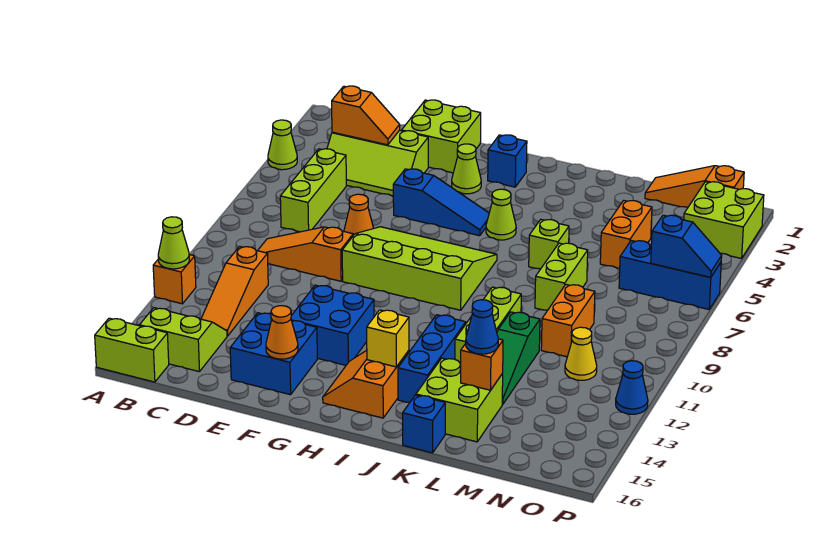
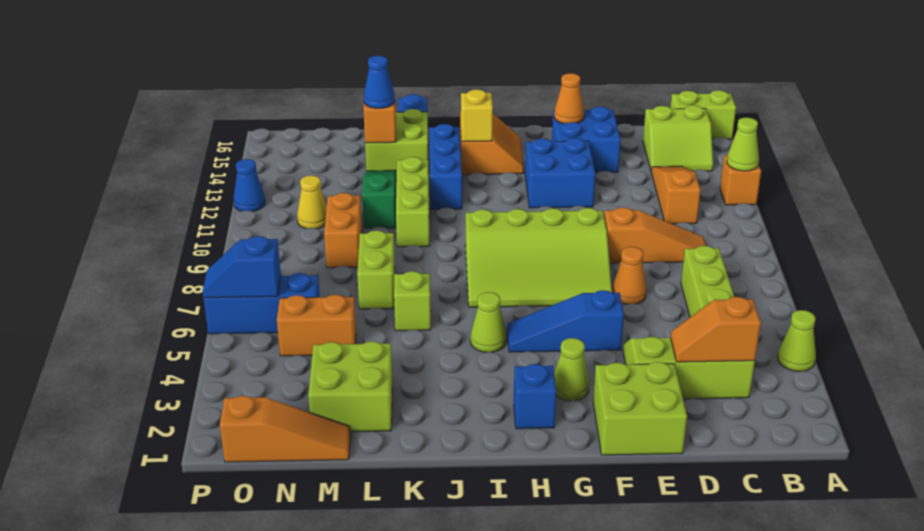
orange 1x2 brick [600,200,652,269] -> orange 1x2 brick turned to [277,295,356,356]
lime 2x2 brick [684,182,764,259] -> lime 2x2 brick moved to [308,341,392,432]

